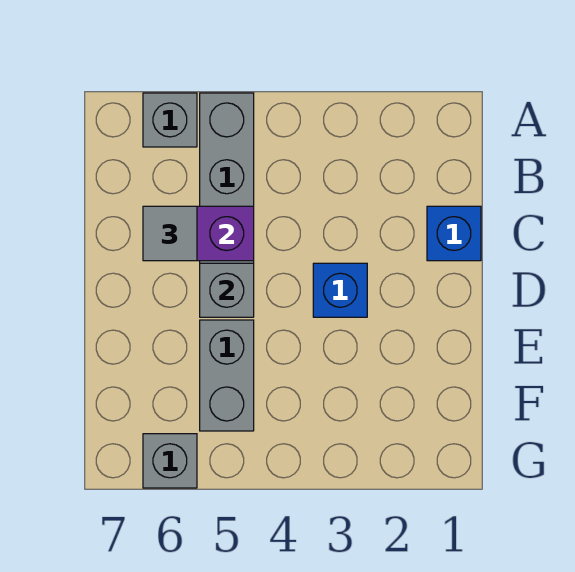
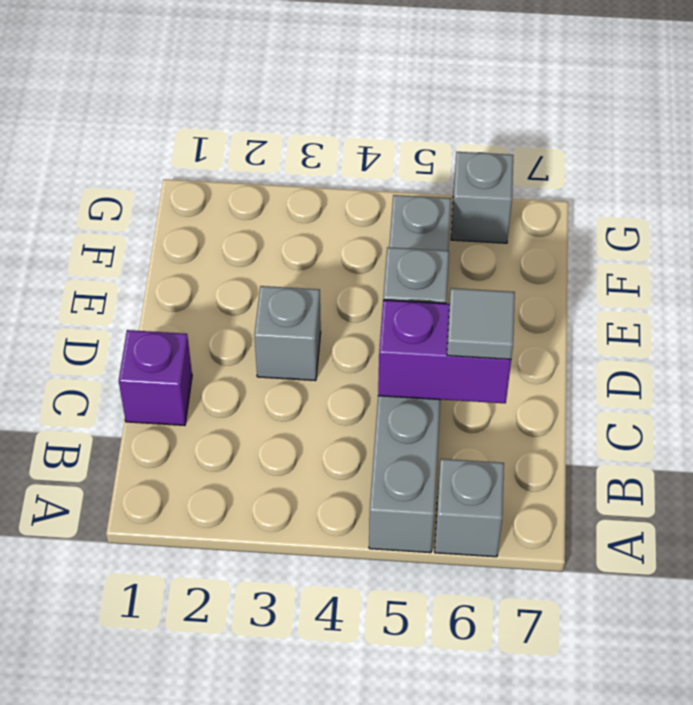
blue 1x1 brick [427,206,481,261] -> purple 1x1 brick [119,330,192,425]
blue 1x1 brick [313,263,367,317] -> grey 1x1 brick [254,286,321,381]

